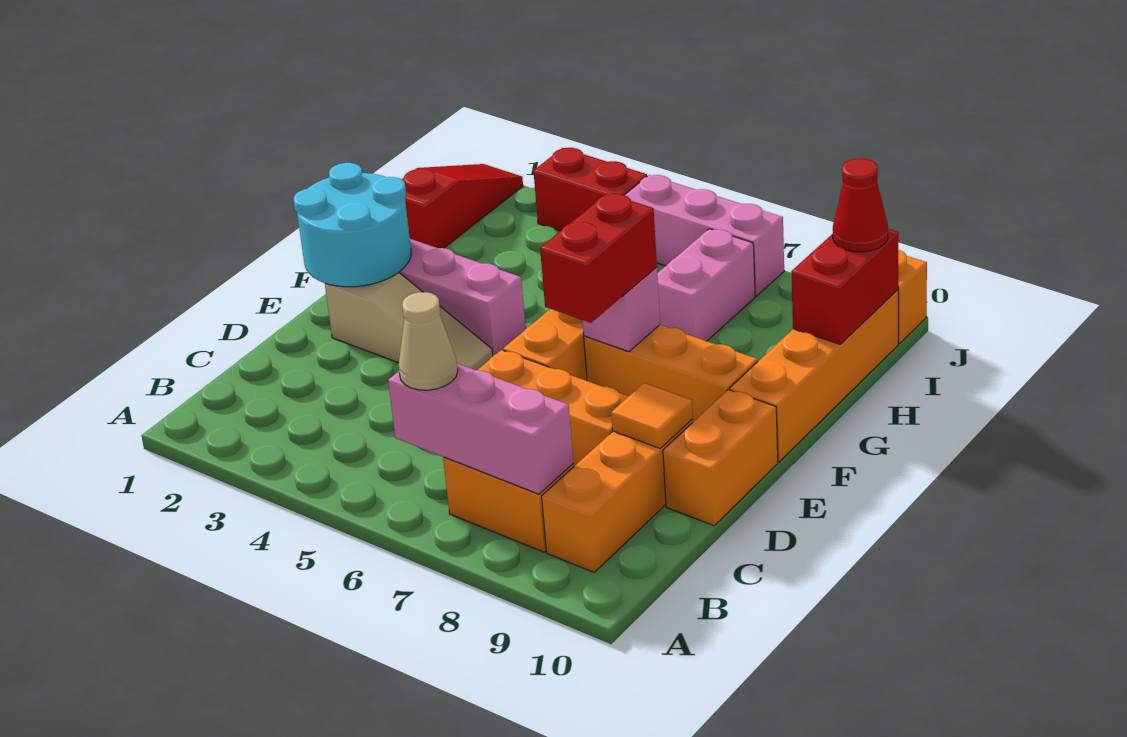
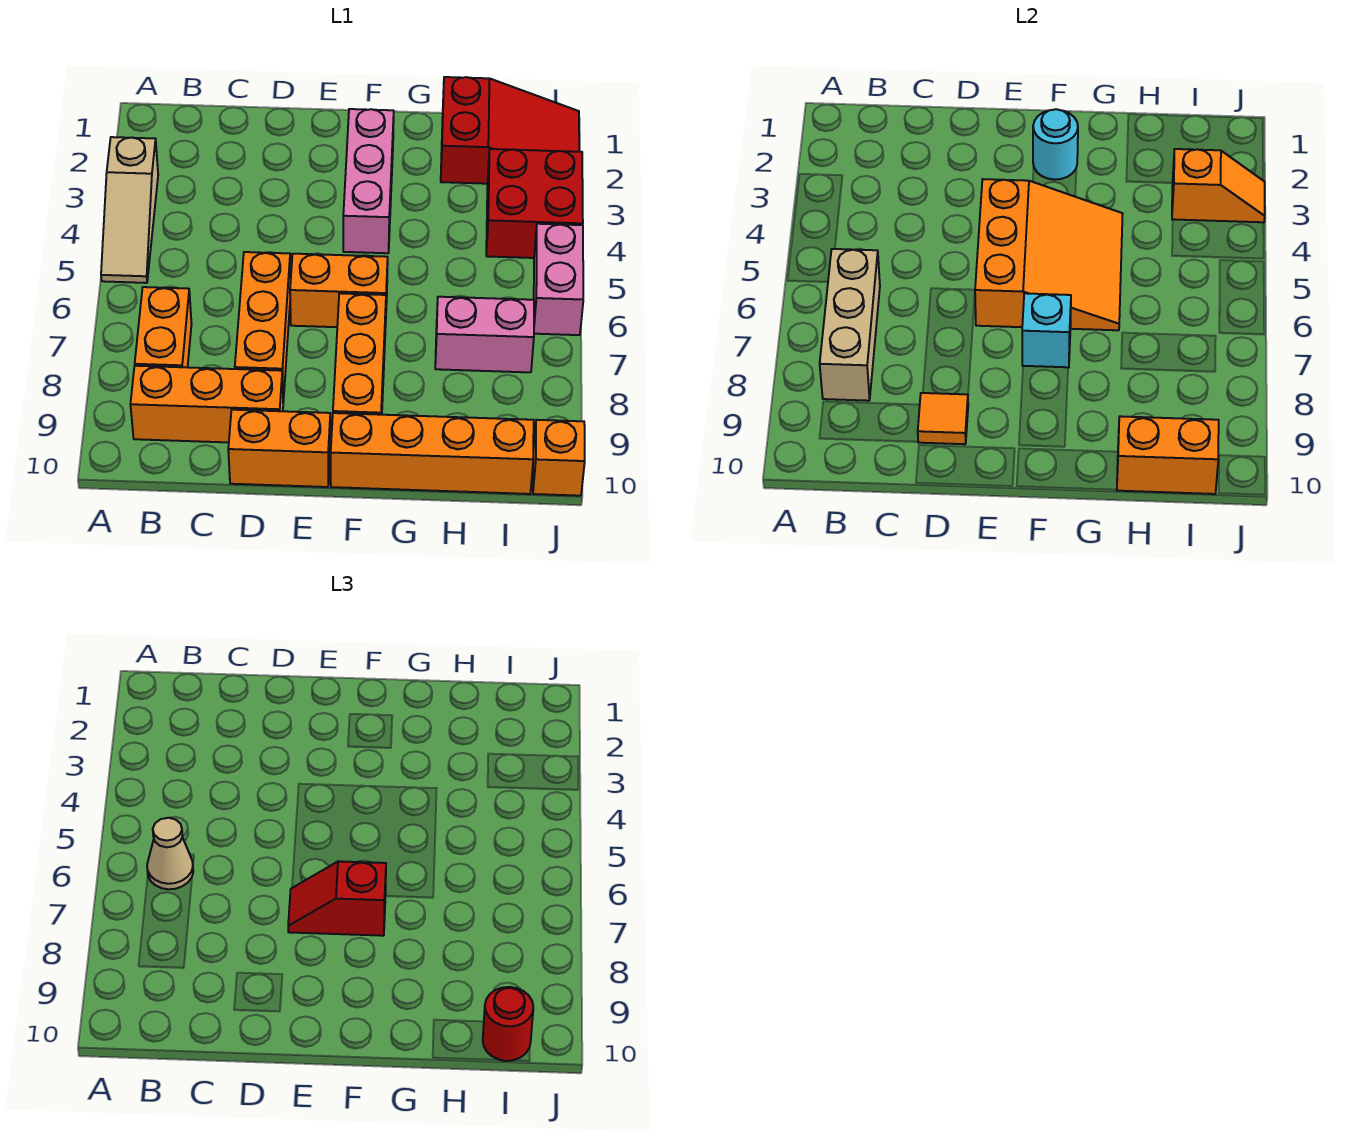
pink 1x3 brick [388,363,573,494] -> tan 1x3 brick [820,249,880,401]
cyan 2x2 round brick [294,163,411,287] -> cyan 1x1 round brick [1033,109,1078,180]
tan 1x3 slope [325,273,493,370] -> tan 1x3 slope moved to [101,137,158,283]
none -> orange 3x3 slope [975,179,1123,330]
red 1x2 brick [540,193,657,323] -> red 1x2 slope [288,861,386,936]
pink 1x1 brick [583,267,660,352] -> cyan 1x1 brick [1022,293,1071,368]
red 1x3 slope [402,164,523,248] -> red 2x3 slope [441,77,579,184]
red 1x2 brick [791,229,899,344] -> orange 1x2 brick [1117,416,1219,494]
none -> orange 1x2 slope [1172,149,1265,223]
red 1x1 cone [833,158,888,252] -> red 1x1 round brick [483,987,533,1061]
red 1x2 brick [533,148,647,231] -> red 2x2 brick [486,149,583,258]
pink 1x3 brick [625,175,784,296] -> pink 1x2 brick [534,224,583,335]

